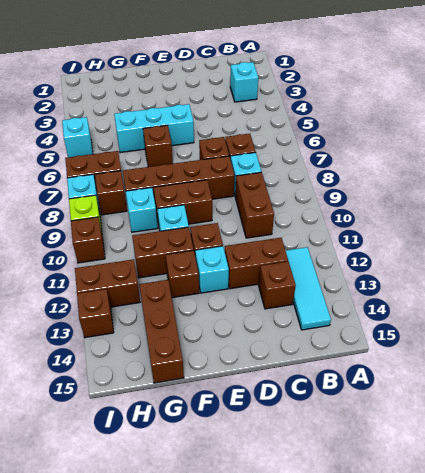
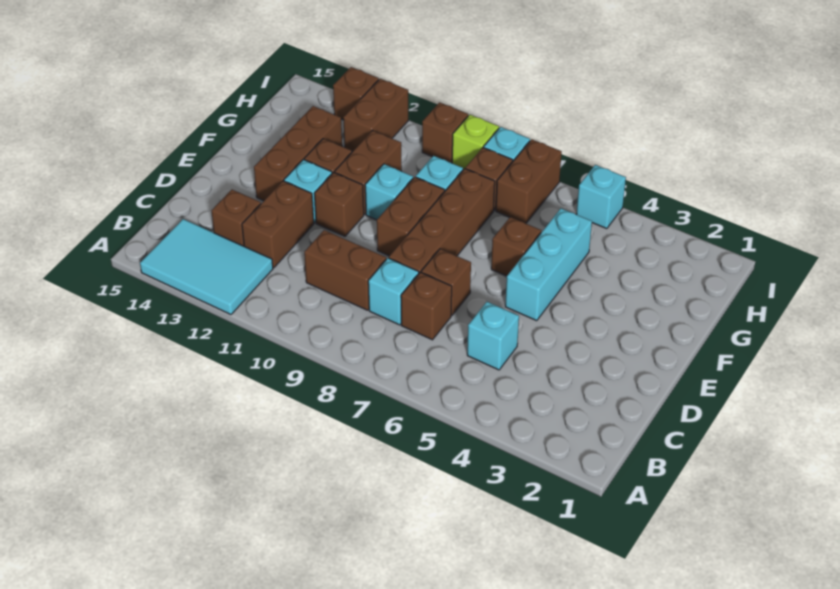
cyan 1x1 brick [230,62,258,102] -> cyan 1x1 brick moved to [467,302,519,370]
cyan 1x3 tile [285,247,331,330] -> cyan 2x3 tile [140,219,273,314]
brown 1x3 brick [139,280,184,383] -> brown 1x3 brick turned to [254,106,342,201]

